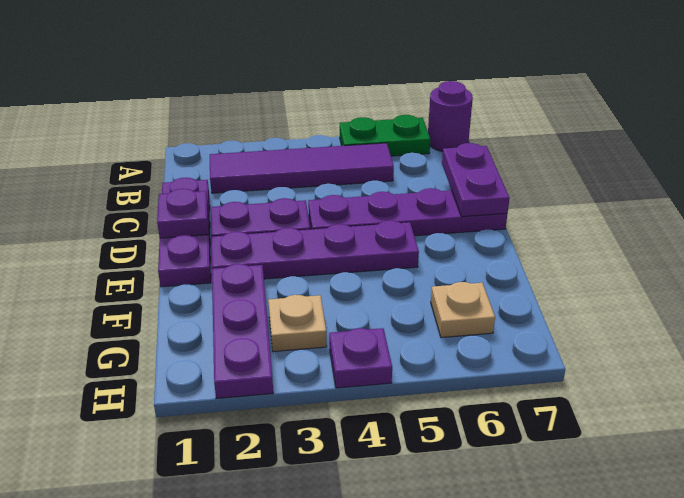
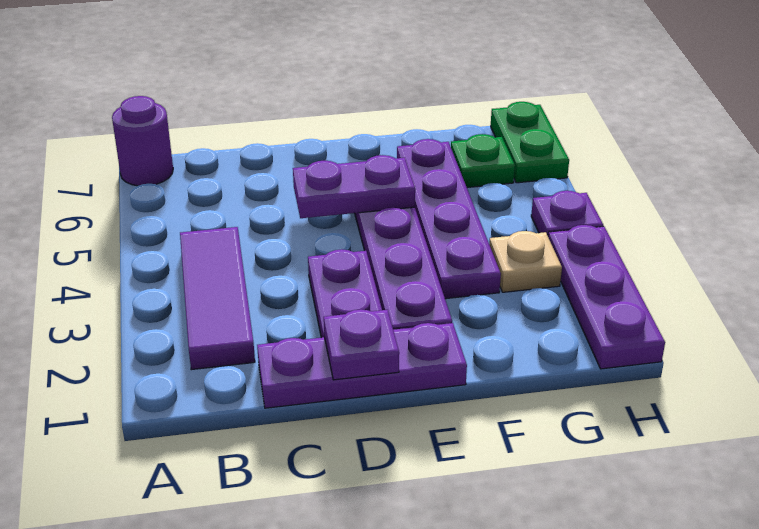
green 1x2 plate [340,115,430,156] -> green 1x2 plate moved to [491,102,569,183]
purple 1x4 tile [210,143,394,193] -> purple 1x3 tile [180,227,255,370]
purple 1x2 plate [442,143,510,217] -> purple 1x2 plate moved to [293,155,415,218]
purple 1x4 plate [308,188,507,236] -> purple 1x4 plate moved to [397,139,501,299]
purple 1x3 plate [212,264,273,399] -> purple 1x3 plate turned to [548,225,665,369]
tan 1x1 plate [431,282,495,338] -> green 1x1 plate [451,134,515,188]

